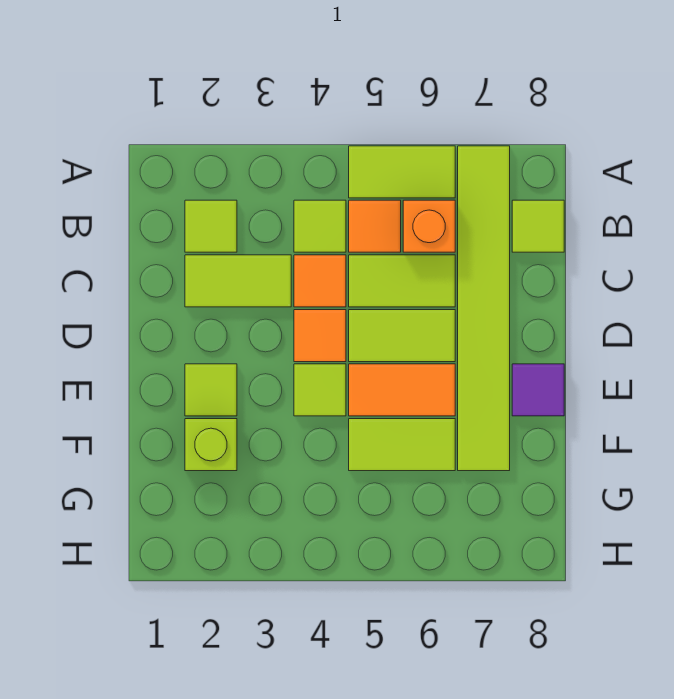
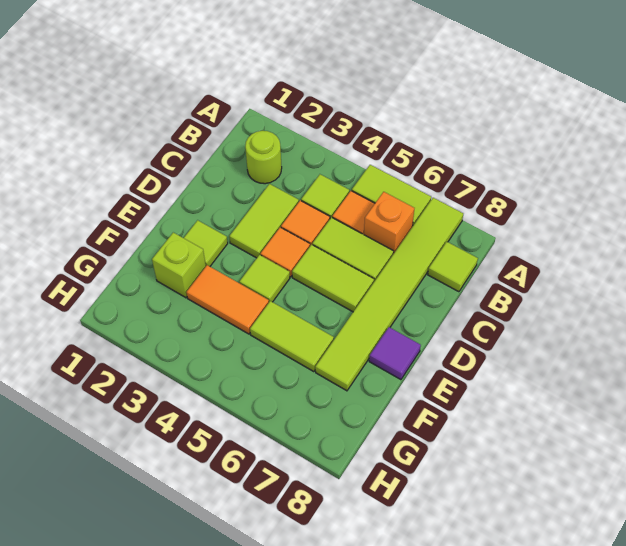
lime 1x1 tile [185,200,237,252] -> lime 1x1 round brick [245,131,282,184]
lime 1x2 tile [185,255,291,307] -> lime 1x2 tile turned to [229,184,299,258]
orange 1x2 tile [349,364,455,416] -> orange 1x2 tile moved to [186,265,269,334]

